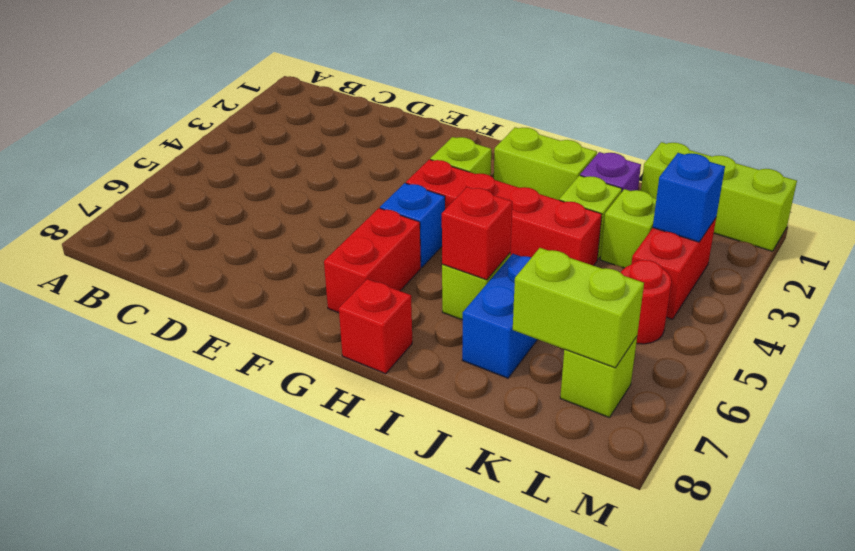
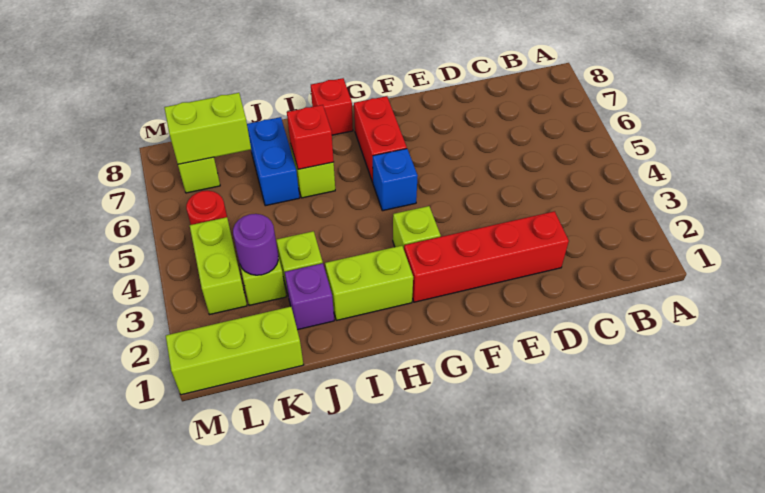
red 1x4 brick [406,159,602,266] -> red 1x4 brick moved to [404,211,569,302]
none -> purple 1x1 round brick [233,214,278,275]
red 1x2 brick [631,218,716,319] -> lime 1x2 brick [190,217,247,315]
blue 1x1 brick [653,153,725,242] -> none

